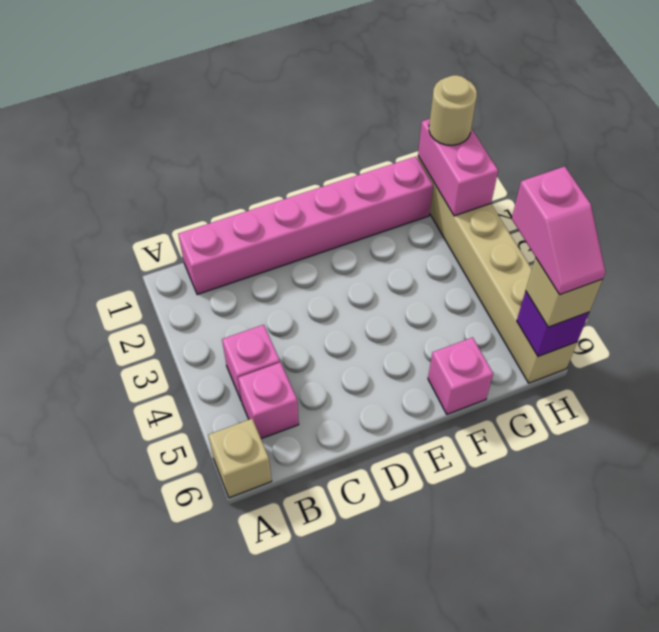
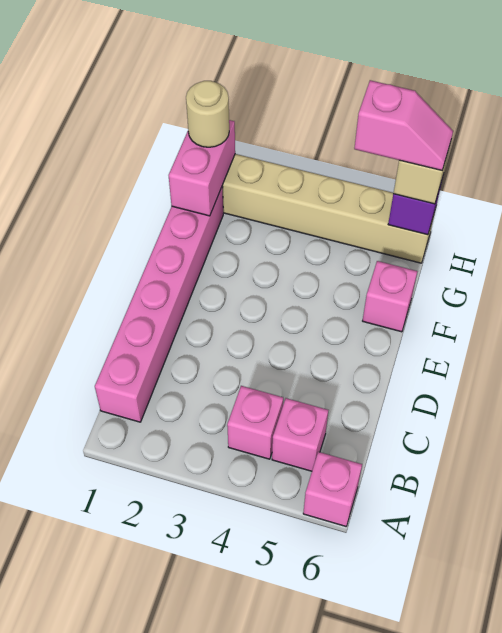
tan 1x1 brick [208,419,272,498] -> pink 1x1 brick [303,452,362,526]
pink 1x2 brick [418,119,498,216] -> pink 1x2 brick turned to [169,120,235,216]

